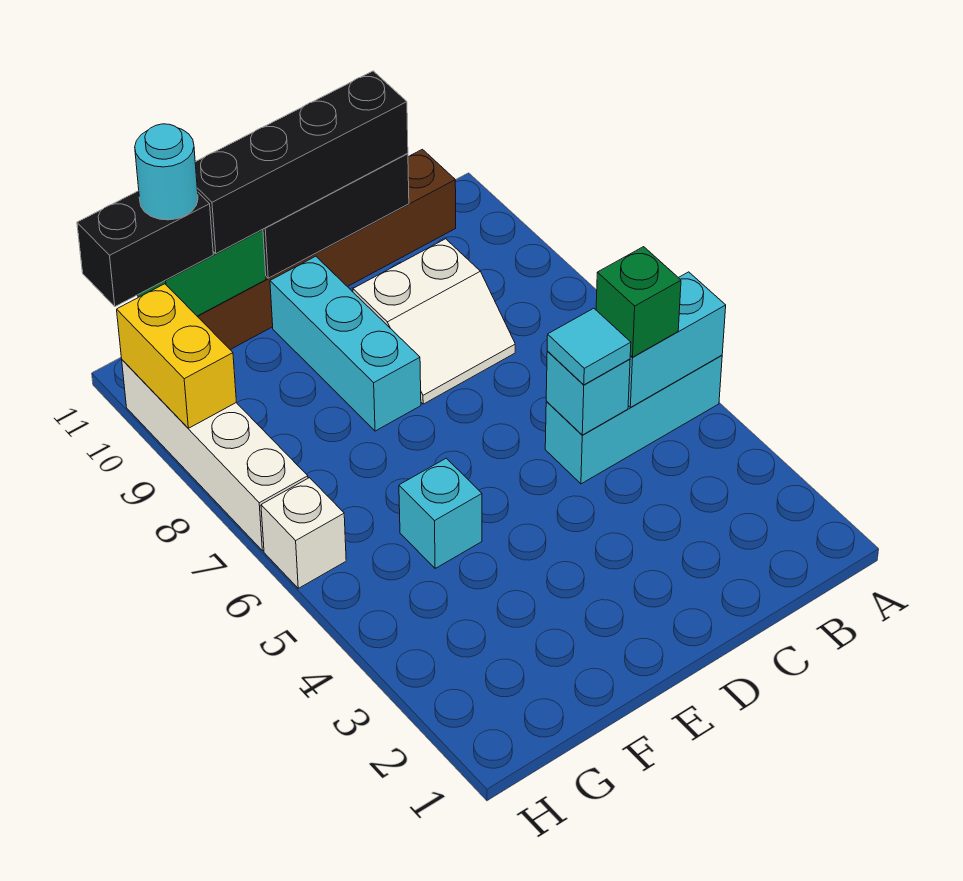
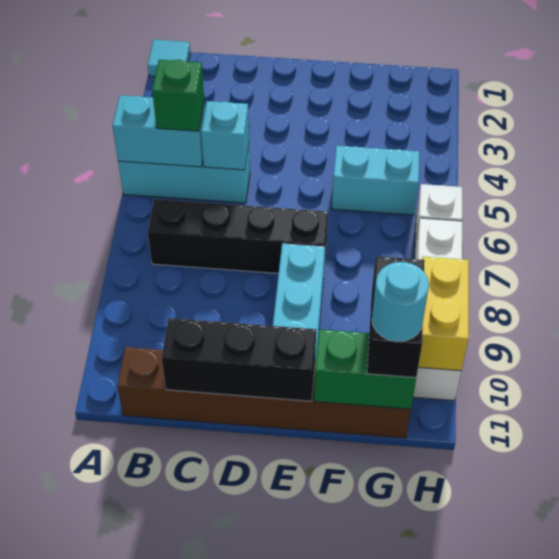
cyan 1x1 tile [547,308,631,385] -> cyan 1x1 tile moved to [148,40,190,77]
white 2x2 slope [353,239,515,404] -> none
black 1x4 brick [195,71,408,254] -> black 1x4 brick moved to [148,199,328,273]
cyan 1x1 brick [399,458,482,568] -> cyan 1x2 brick [332,146,420,215]
black 1x2 brick [77,191,213,306] -> black 1x2 brick turned to [367,256,425,378]

